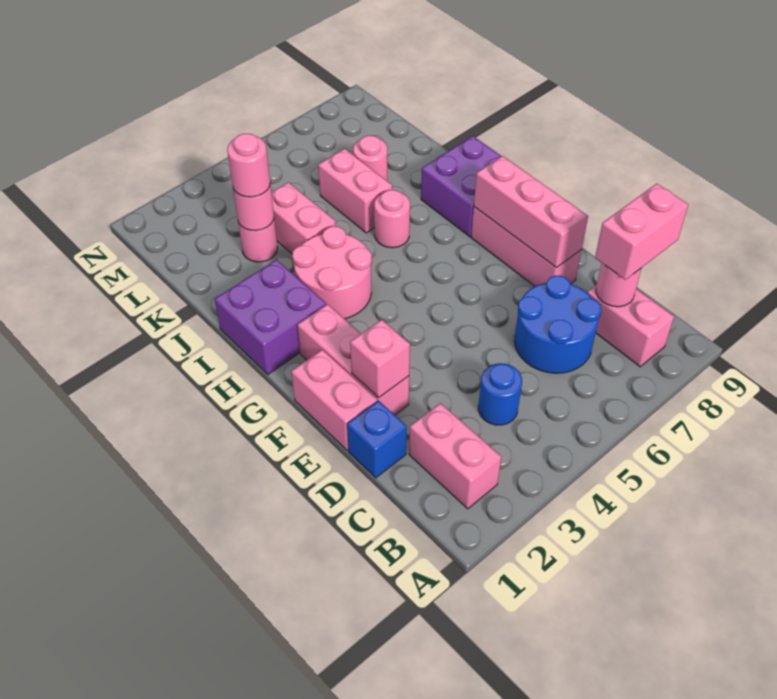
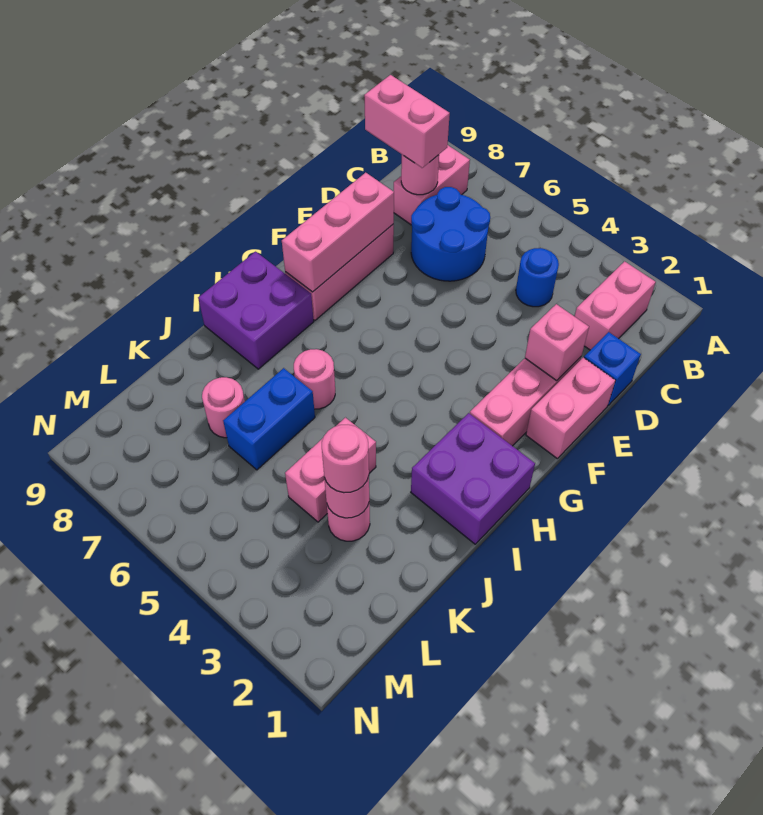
pink 2x2 round brick [292,226,372,319] -> none
pink 1x2 brick [318,149,392,233] -> blue 1x2 brick [223,368,315,470]

